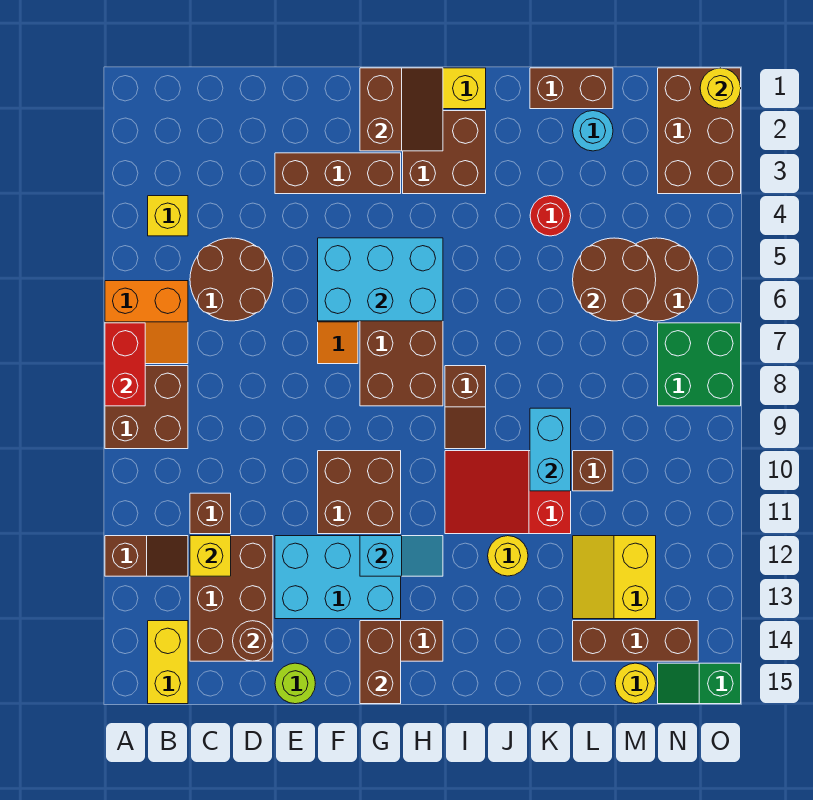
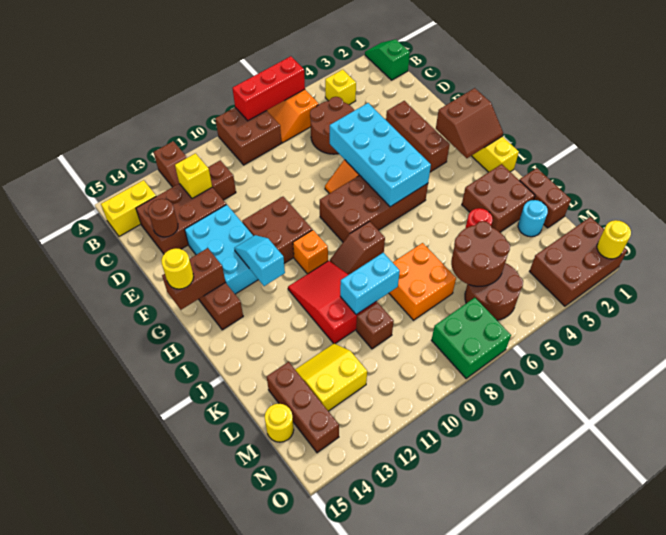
red 1x2 brick [105,323,145,406] -> red 1x3 brick [233,56,305,121]
lime 1x1 round brick [275,663,315,704] -> none
cyan 2x3 brick [318,238,443,321] -> cyan 2x4 brick [330,103,431,207]
cyan 1x2 slope [360,536,443,576] -> cyan 1x2 slope turned to [234,235,285,286]
brown 2x2 brick [403,111,486,194] -> brown 2x2 brick moved to [462,164,535,232]
none -> orange 1x1 brick [293,230,328,274]
yellow 1x1 round brick [488,536,528,576] -> yellow 1x1 round brick moved to [161,248,194,289]
none -> orange 2x2 brick [389,243,456,320]
green 1x2 slope [658,663,741,704] -> green 1x2 slope moved to [365,39,410,80]

